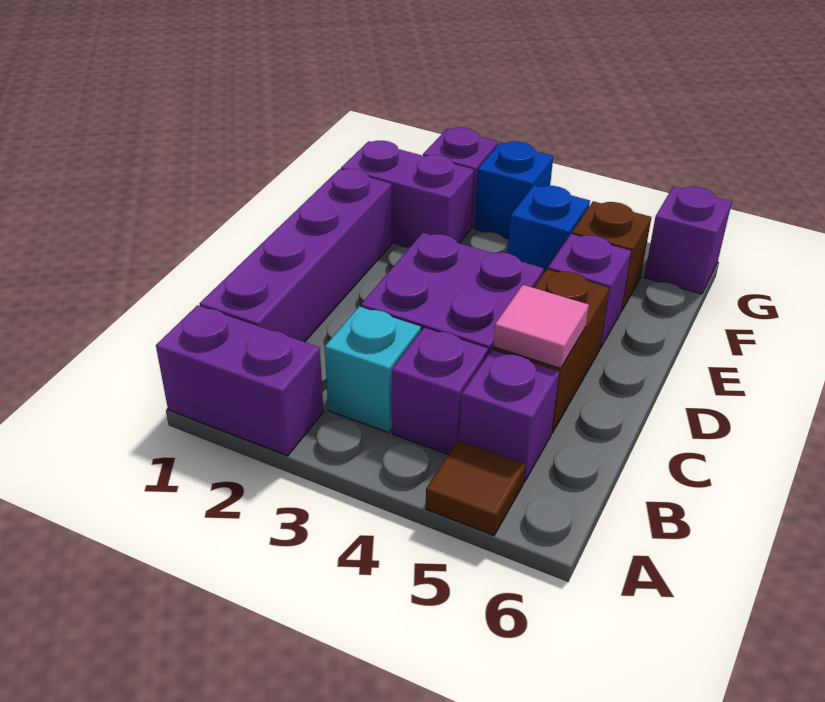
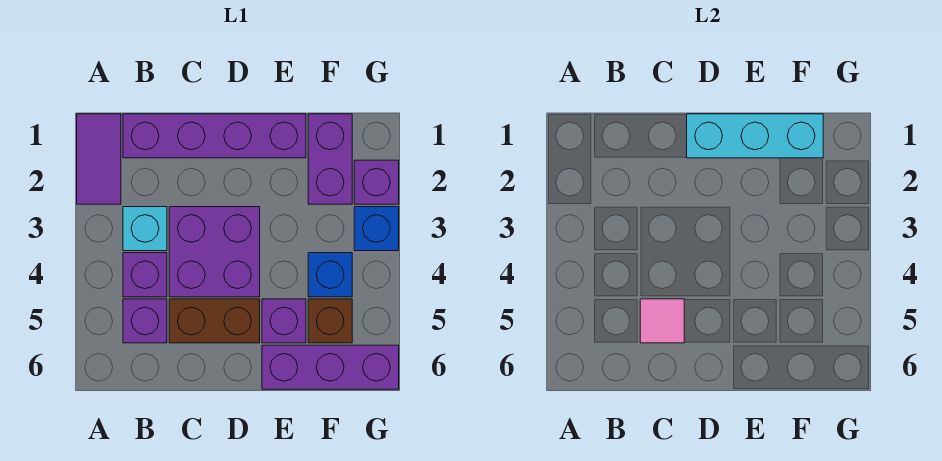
purple 1x2 brick [156,305,324,456] -> purple 1x2 tile [77,114,121,204]
brown 1x1 tile [426,440,525,535] -> none
none -> cyan 1x3 brick [687,114,823,158]
purple 1x1 brick [644,187,732,294] -> purple 1x3 brick [262,345,399,389]

